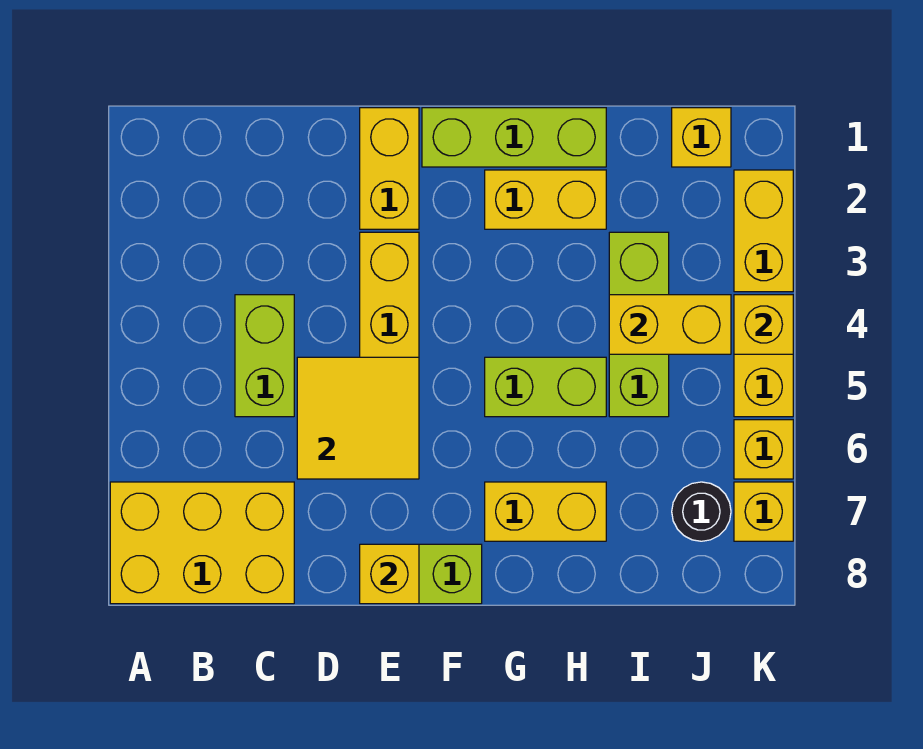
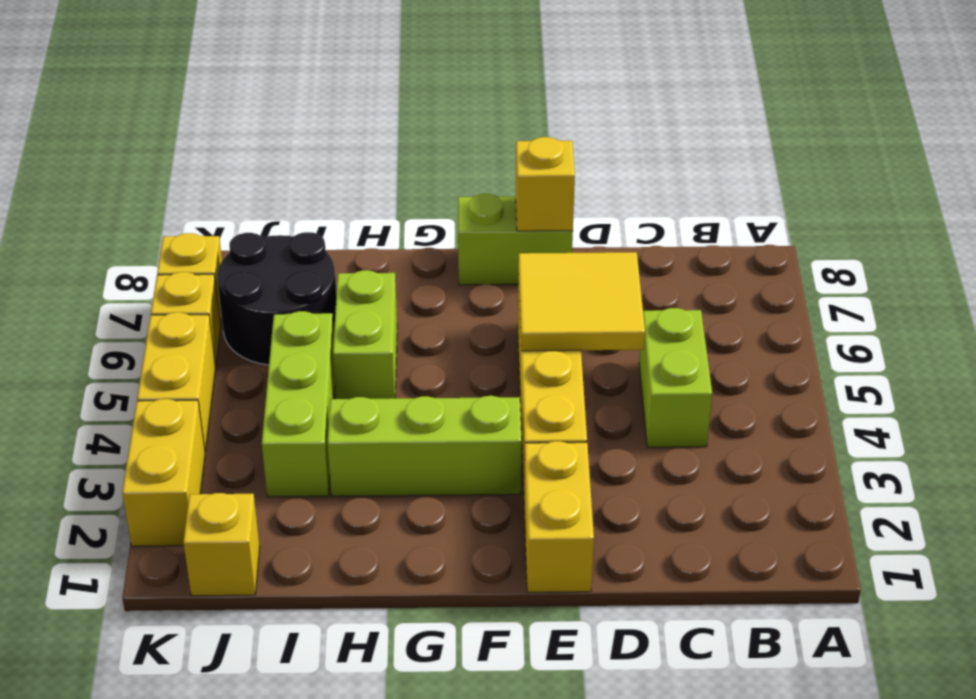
yellow 2x3 brick [110,482,294,604] -> none
lime 1x3 brick [422,108,606,167] -> lime 1x3 brick moved to [327,396,522,496]
yellow 1x2 brick [485,170,606,229] -> none
lime 1x2 brick [485,357,606,417] -> lime 1x2 brick turned to [333,270,397,399]
yellow 1x2 brick [485,482,606,541] -> none
yellow 1x2 brick [609,295,731,354] -> none
black 1x1 round brick [672,482,731,541] -> black 2x2 round brick [217,232,336,365]
yellow 1x1 brick [734,295,793,354] -> none

